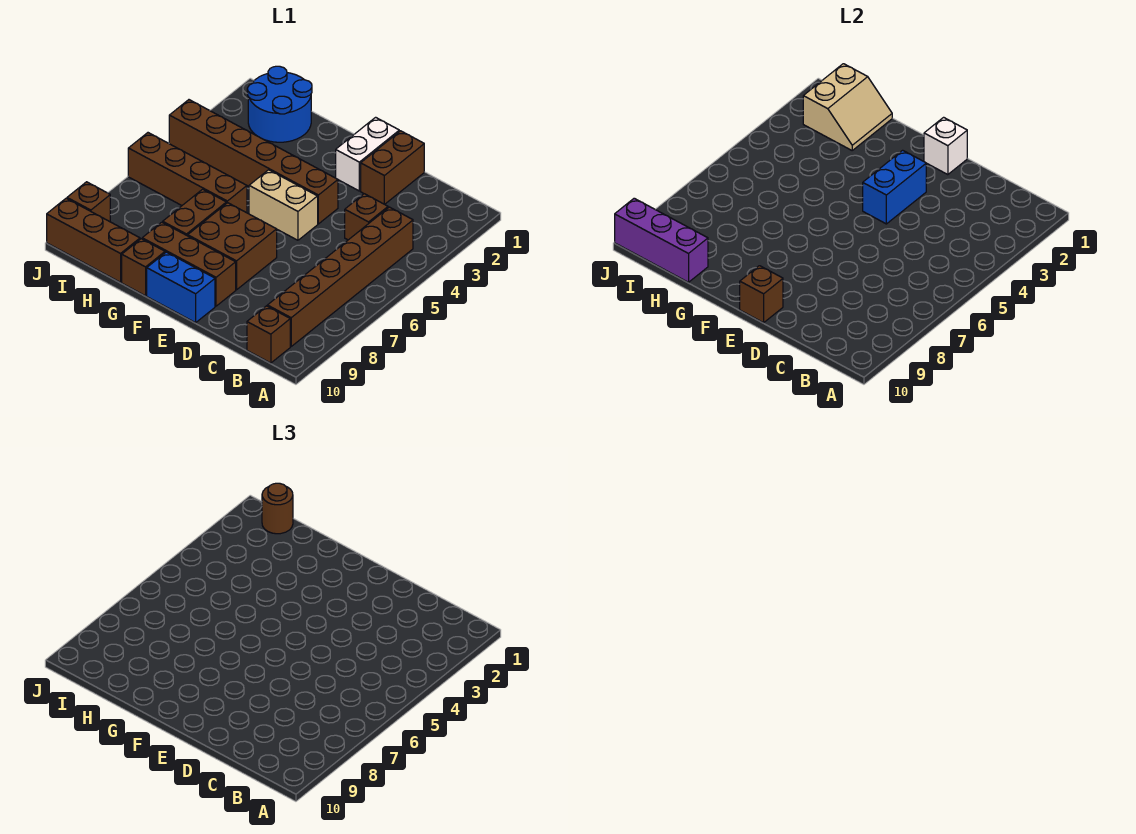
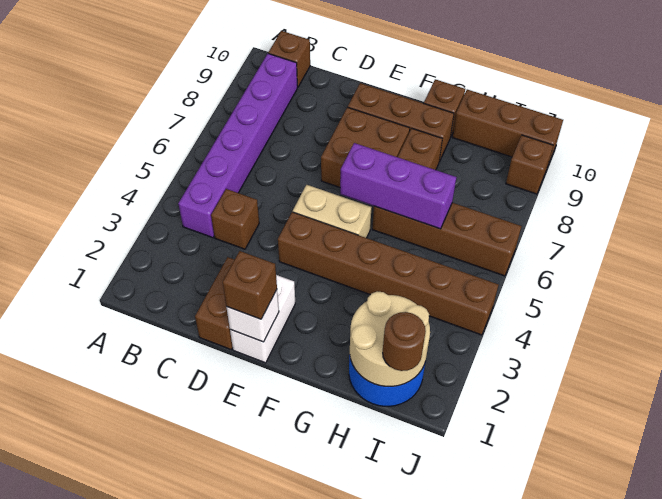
brown 1x6 brick [267,207,413,346] -> purple 1x6 brick [178,54,297,238]
blue 1x2 brick [863,150,926,224] -> none
blue 1x2 brick [147,252,215,323] -> none
brown 1x1 brick [740,266,783,323] -> brown 1x1 brick moved to [223,251,277,319]
tan 2x2 slope [803,64,892,150] -> tan 2x2 round brick [350,291,430,386]
purple 1x3 brick [615,198,708,282] -> purple 1x3 brick moved to [340,143,456,229]

